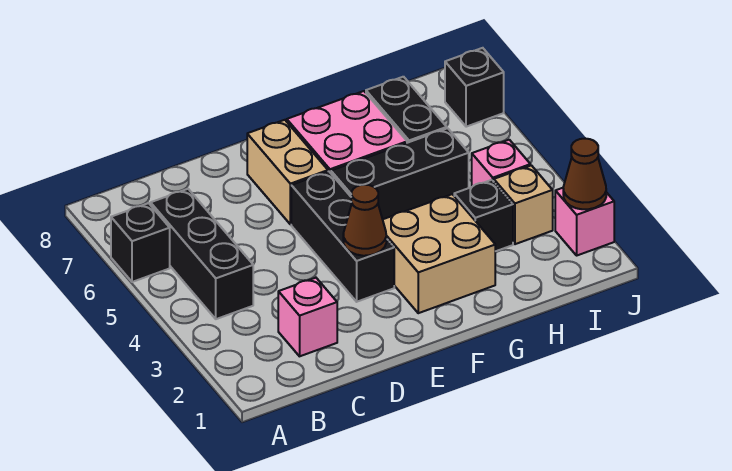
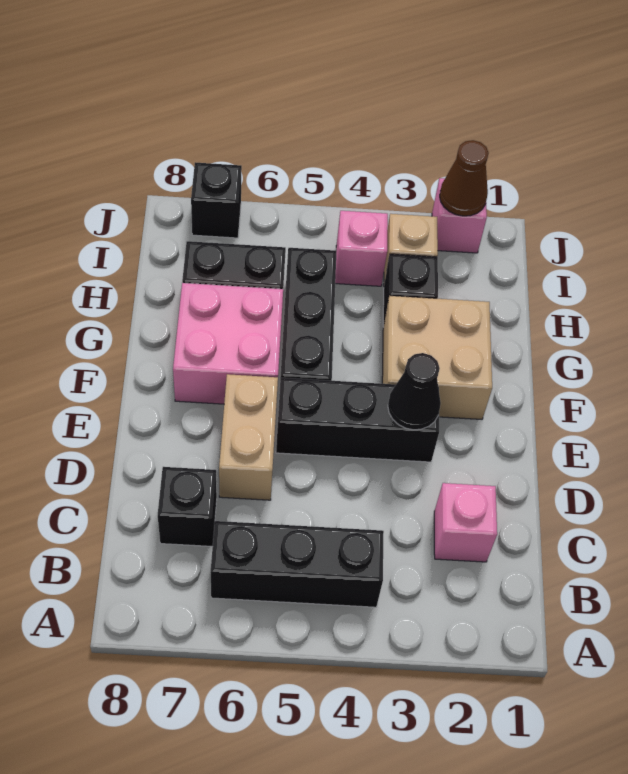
black 1x1 brick [111,203,170,282] -> black 1x1 brick moved to [158,467,217,547]
brown 1x1 cone [343,185,386,256] -> black 1x1 cone [388,353,441,430]
tan 1x2 brick [247,120,328,224] -> tan 1x2 brick turned to [219,374,278,500]

